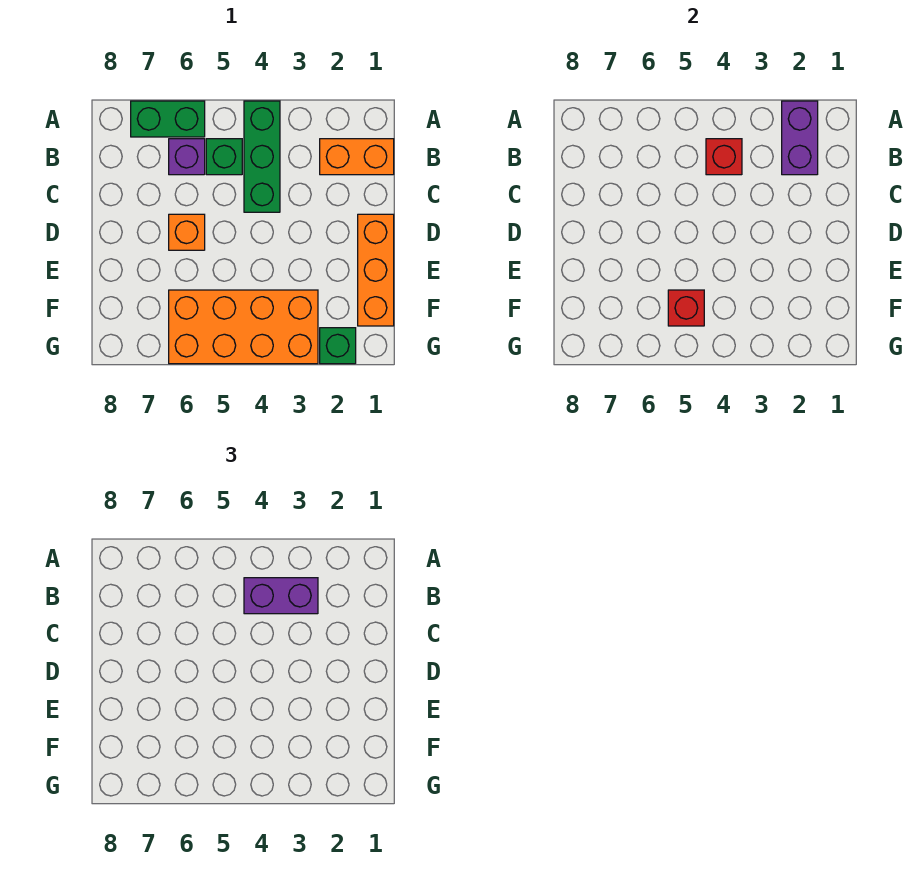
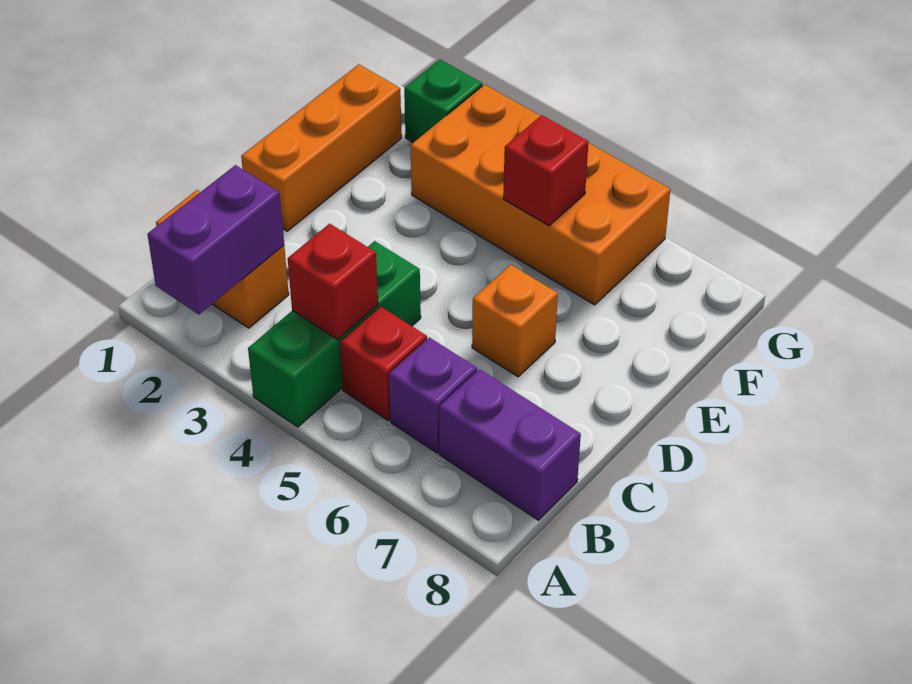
green 1x2 brick [131,101,205,137] -> none
purple 1x2 brick [244,578,318,614] -> purple 1x2 brick moved to [439,369,581,520]
green 1x1 brick [206,139,242,175] -> red 1x1 brick [340,307,427,421]

